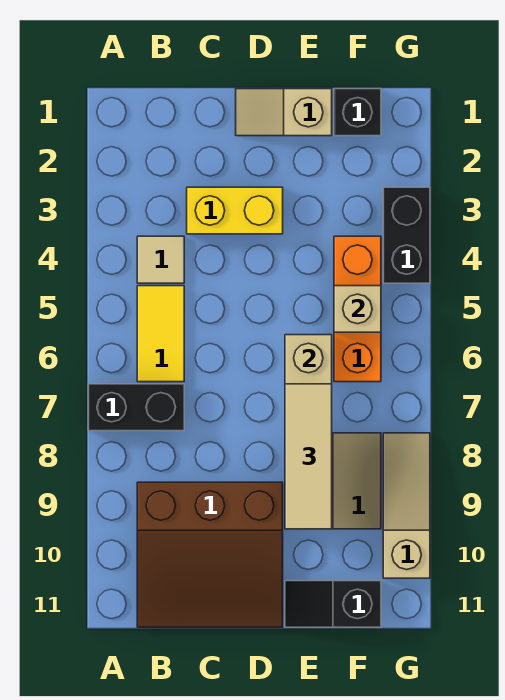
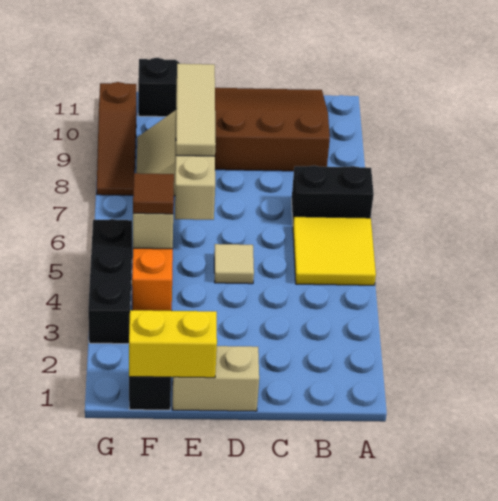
tan 1x1 tile [137,236,184,283] -> tan 1x1 tile moved to [214,244,254,284]
yellow 1x2 tile [137,286,184,382] -> yellow 2x2 tile [293,217,376,285]
yellow 1x2 brick [187,187,283,234] -> yellow 1x2 brick moved to [129,310,217,378]
tan 1x2 slope [236,89,332,136] -> tan 1x2 brick [173,346,259,411]
none -> brown 1x1 tile [133,173,174,214]
black 1x2 brick [383,187,430,283] -> black 1x3 brick [88,219,132,344]
tan 1x3 slope [383,433,430,578] -> brown 1x3 slope [97,82,136,195]

